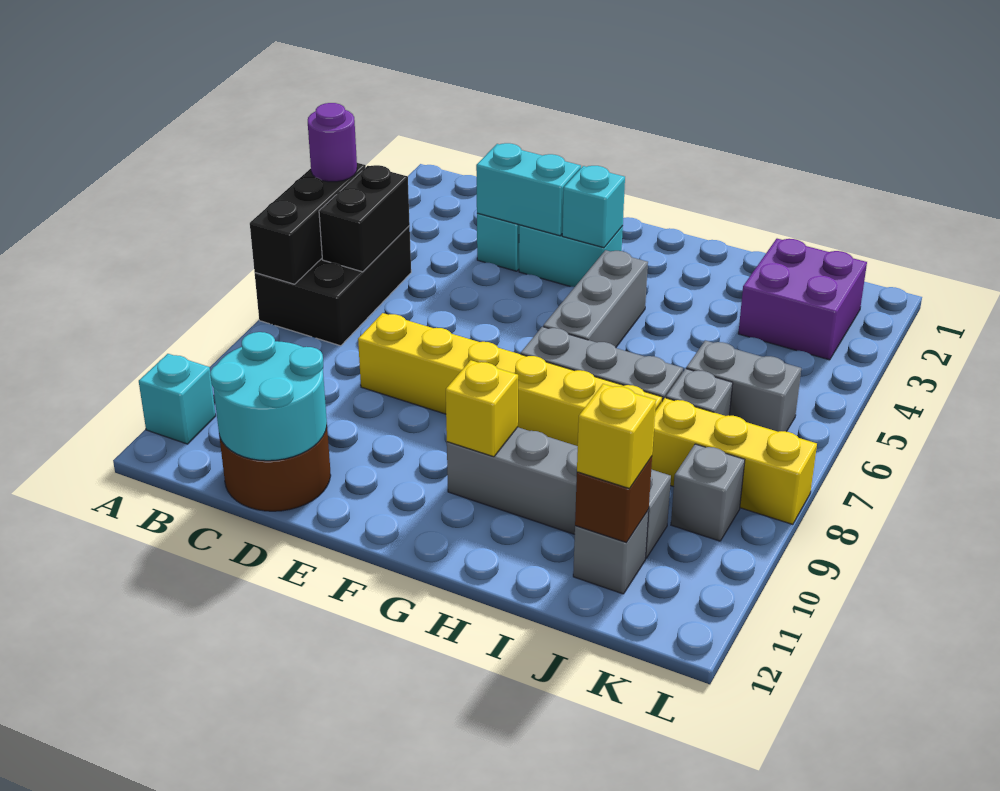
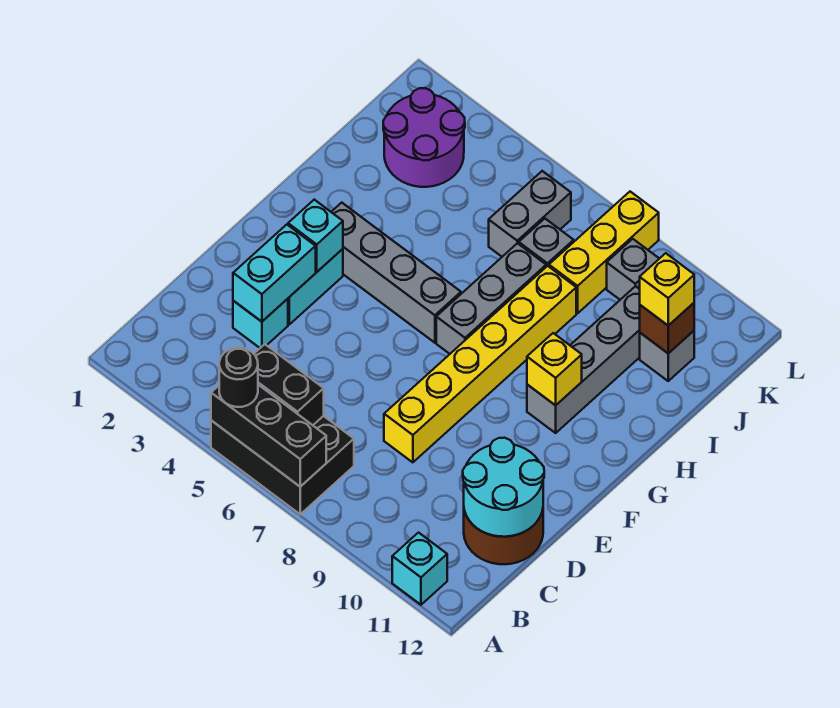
purple 1x1 round brick [308,103,357,182] -> black 1x1 round brick [219,348,258,407]
grey 1x3 brick [543,250,648,347] -> grey 1x4 brick [332,203,461,343]
purple 2x2 brick [738,239,867,360] -> purple 2x2 round brick [383,88,465,187]

